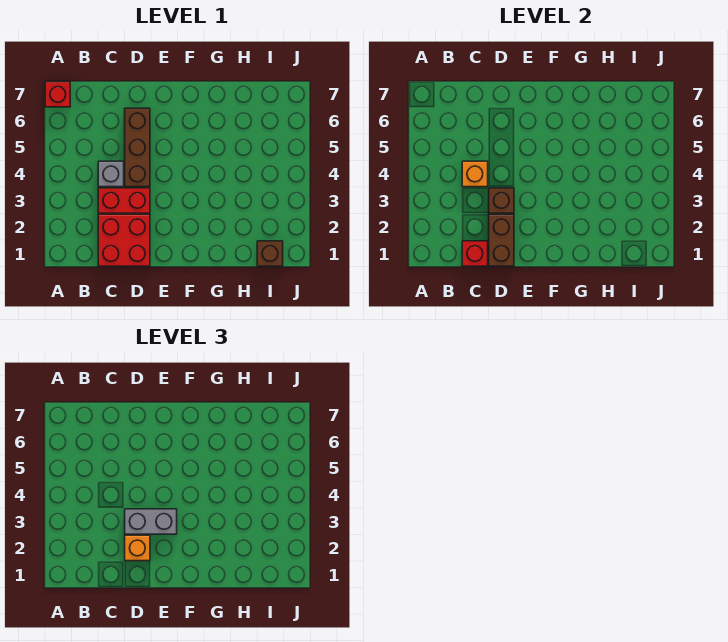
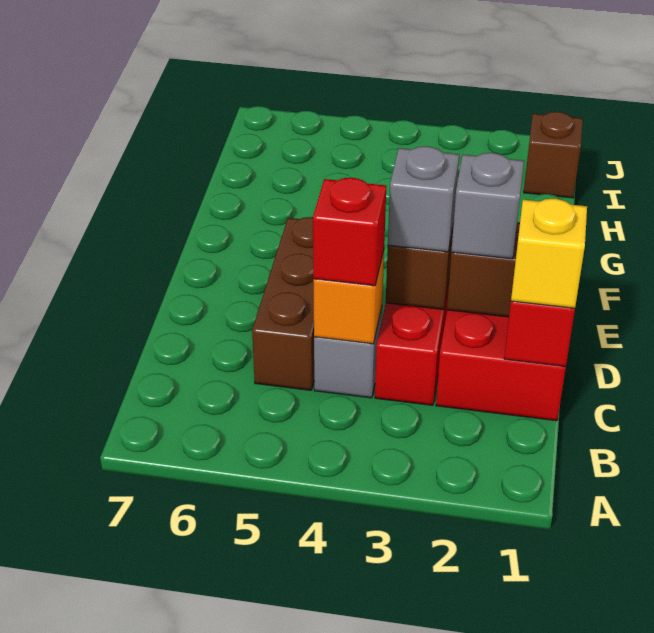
red 1x1 brick [45,82,70,107] -> red 1x1 brick moved to [313,178,386,286]
none -> yellow 1x1 brick [511,198,587,308]
orange 1x1 brick [125,535,150,561] -> grey 1x1 brick [451,153,524,259]
grey 1x2 brick [125,509,177,534] -> grey 1x1 brick [388,146,459,252]
brown 1x3 brick [125,108,150,187] -> brown 1x3 brick turned to [252,217,314,390]

